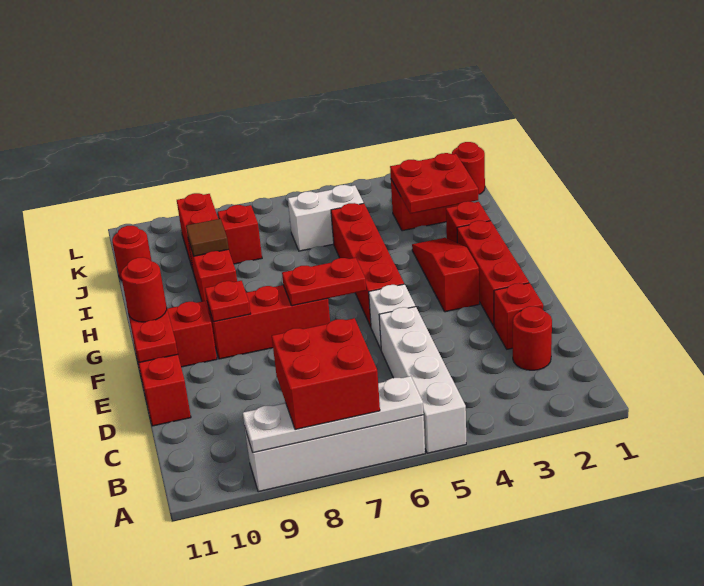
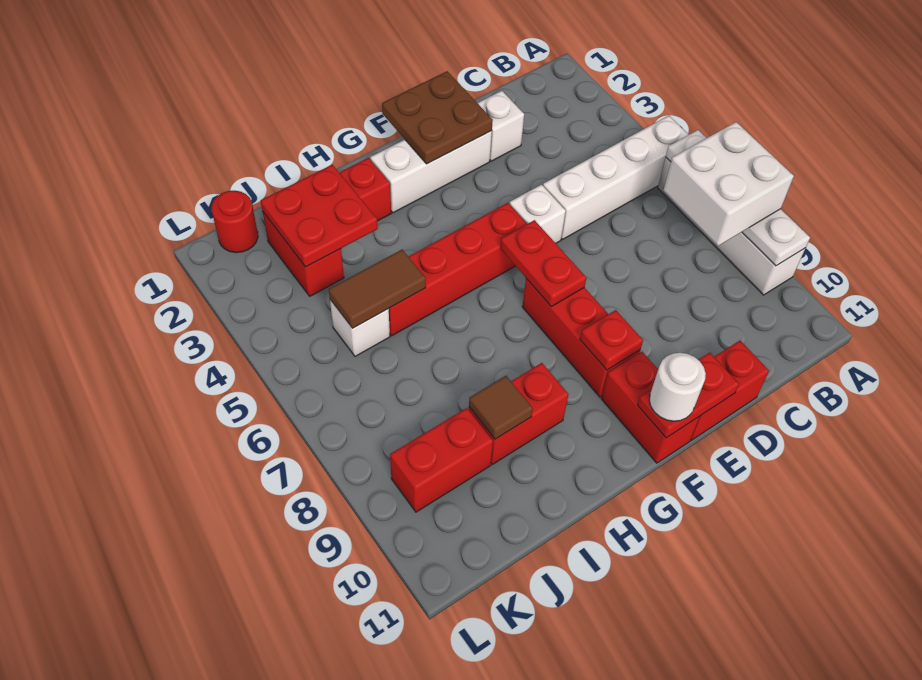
red 2x2 brick [272,318,380,430] -> white 2x2 brick [664,122,794,246]
red 1x1 round brick [513,306,552,370] -> none
red 1x1 brick [494,283,543,349] -> white 1x1 brick [478,91,524,161]
none -> brown 2x2 plate [382,71,493,164]
red 1x3 brick [457,221,529,326] -> white 1x3 brick [370,131,492,213]
red 1x3 slope [412,238,479,312] -> none
red 1x1 round brick [121,257,167,322] -> white 1x1 round brick [649,353,706,421]
none -> brown 1x2 tile [329,250,426,328]
white 1x2 brick [288,185,364,251] -> white 1x1 brick [330,300,390,356]
red 1x1 brick [218,205,262,264] -> none
red 1x1 round brick [112,226,152,280] -> none

